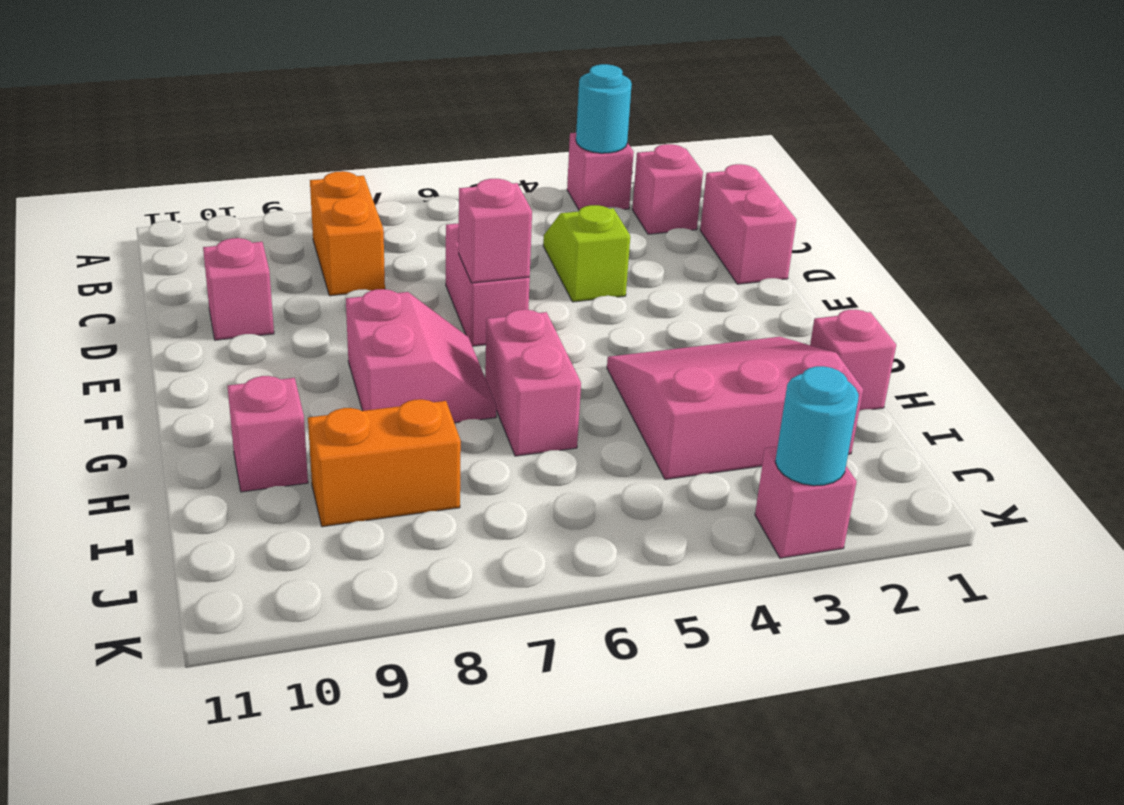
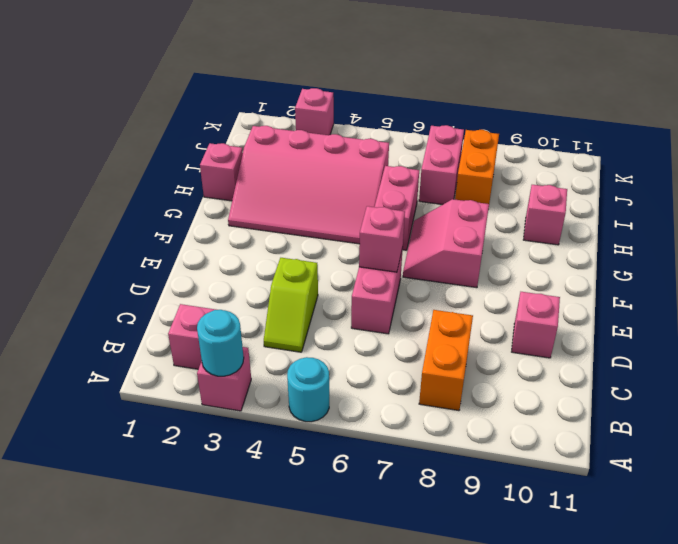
pink 1x2 brick [700,164,796,284] -> pink 1x2 brick moved to [419,125,464,205]
pink 3x3 slope [607,337,863,480] -> pink 3x4 slope [228,126,389,244]
orange 1x2 brick [308,399,461,527] -> orange 1x2 brick turned to [455,130,499,204]
cyan 1x1 round brick [775,366,859,486] -> cyan 1x1 round brick moved to [287,357,329,422]

